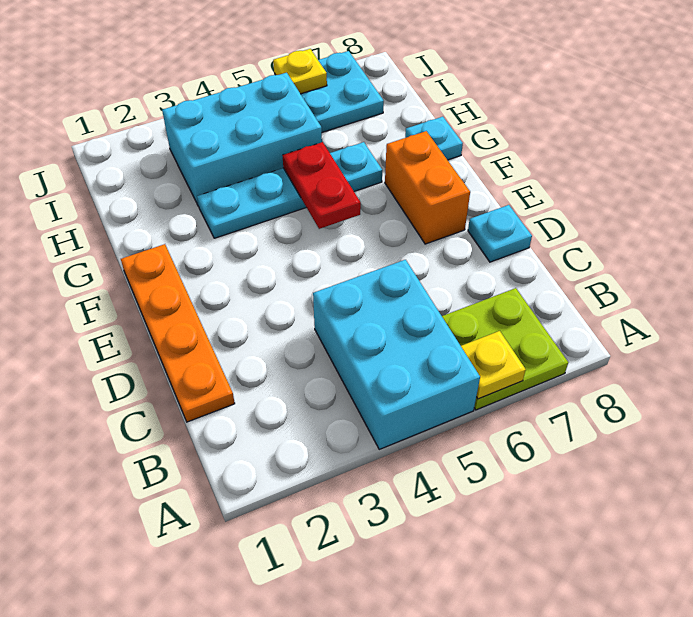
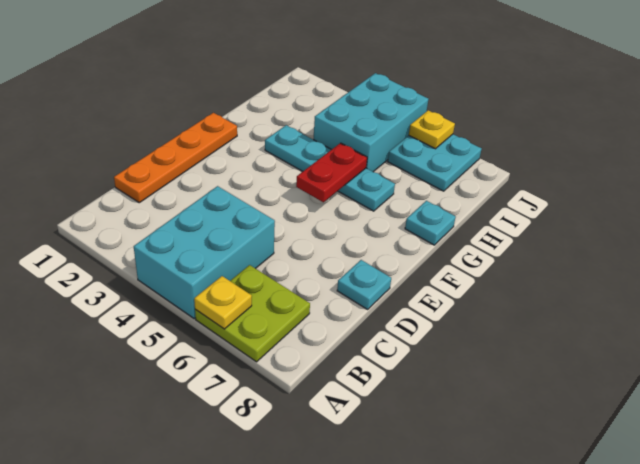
orange 1x2 brick [385,131,470,244] -> none
cyan 2x3 brick [162,73,322,206] -> cyan 2x3 brick turned to [313,73,428,172]

